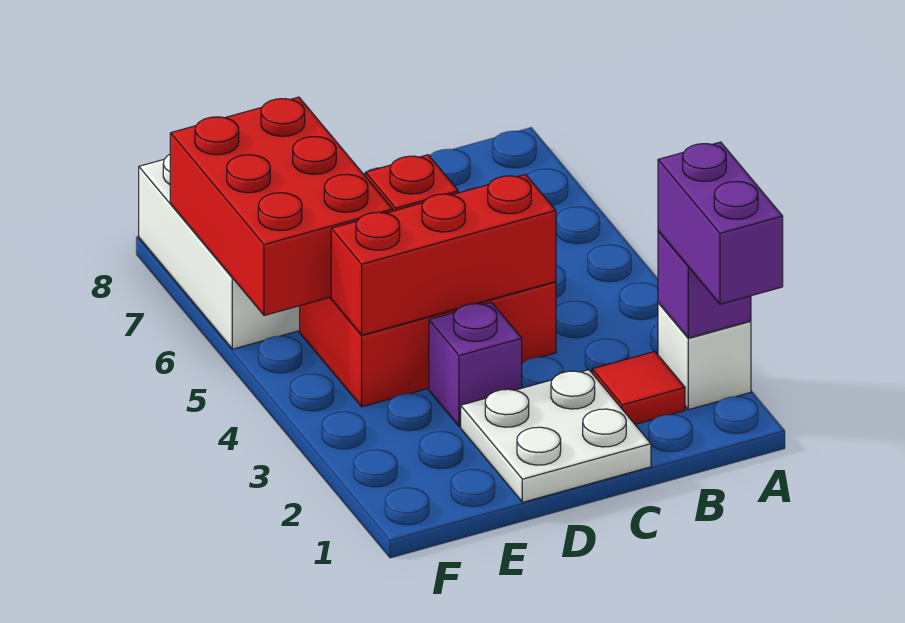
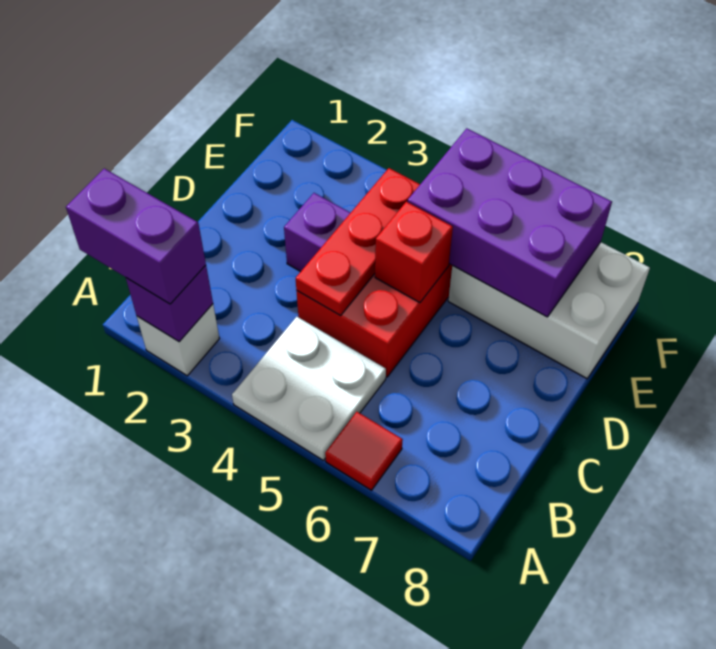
red 1x1 tile [592,351,685,424] -> red 1x1 tile moved to [325,412,403,490]
white 2x2 plate [461,370,651,502] -> white 2x2 plate moved to [232,317,386,461]
red 1x3 brick [331,174,556,335] -> red 1x3 plate [296,168,420,316]
red 2x3 brick [170,97,393,315] -> purple 2x3 brick [408,128,612,317]

